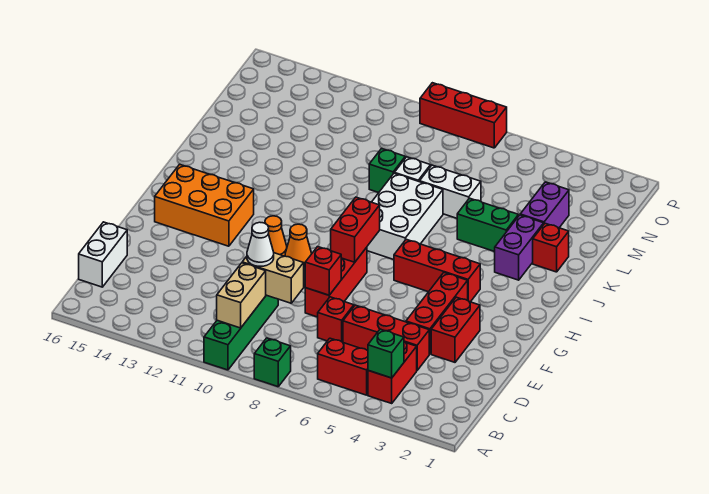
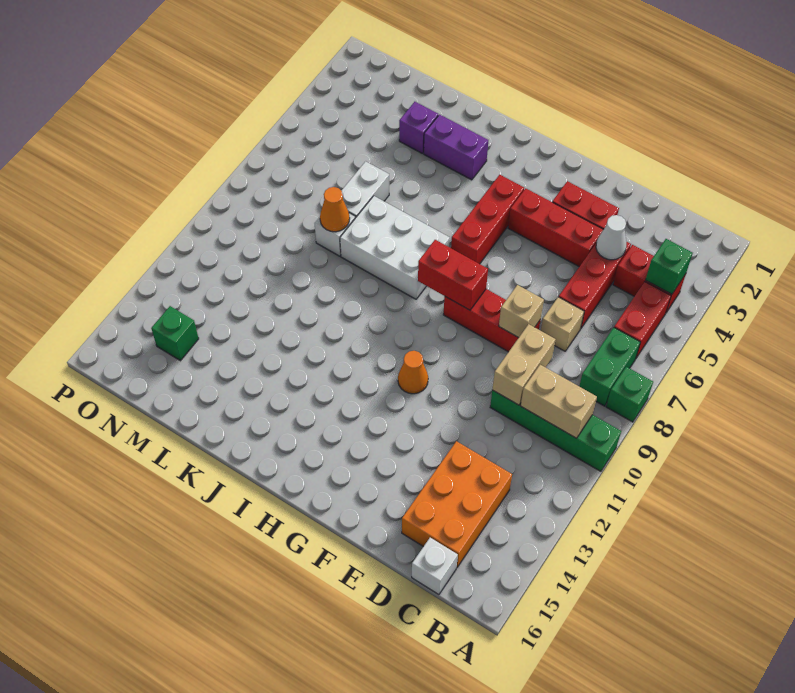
white 1x2 brick [79,222,127,287] -> white 1x1 brick [412,538,458,595]
red 1x1 brick [318,297,354,342] -> tan 1x1 brick [541,297,584,351]
white 1x1 cone [247,222,274,266] -> white 1x1 cone moved to [596,215,626,260]
red 1x1 brick [305,246,341,295] -> tan 1x1 brick [499,285,544,338]
orange 1x1 cone [285,224,312,267] -> orange 1x1 cone moved to [320,187,350,232]
orange 2x3 brick [155,164,254,246] -> orange 2x3 brick moved to [402,441,512,567]
red 1x1 brick [533,223,569,272] -> none
green 1x2 brick [457,198,518,252] -> green 1x2 brick moved to [579,328,640,406]
purple 1x2 brick [520,182,569,228] -> purple 1x1 brick [399,102,438,153]
green 1x1 brick [369,149,405,193] -> green 1x1 brick moved to [151,306,199,361]
red 1x3 brick [420,83,507,148] -> none

